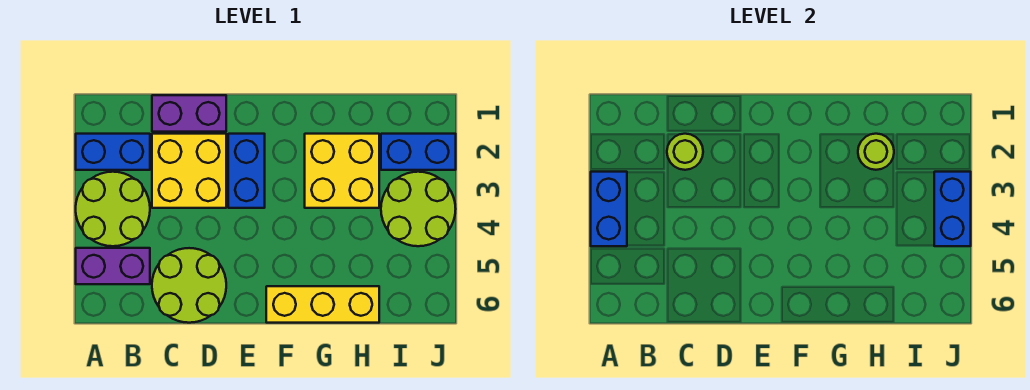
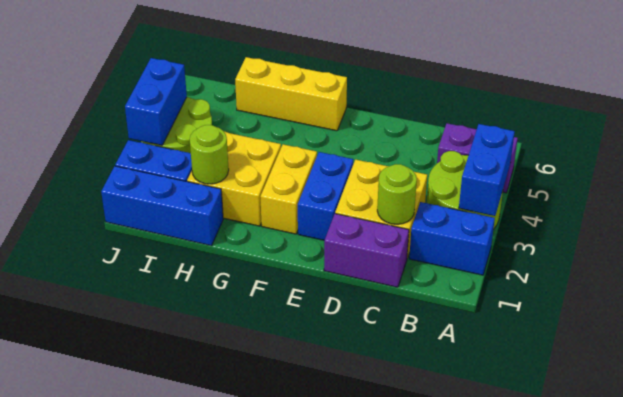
lime 2x2 round brick [152,248,226,323] -> none
none -> yellow 1x2 brick [261,144,317,234]
none -> blue 1x3 brick [101,166,223,246]

